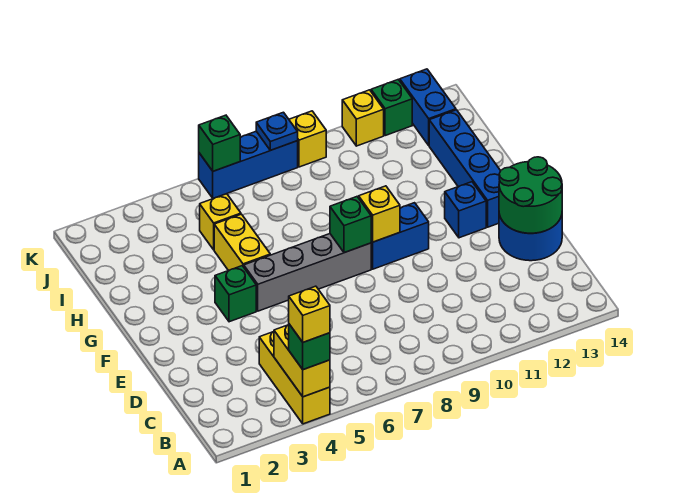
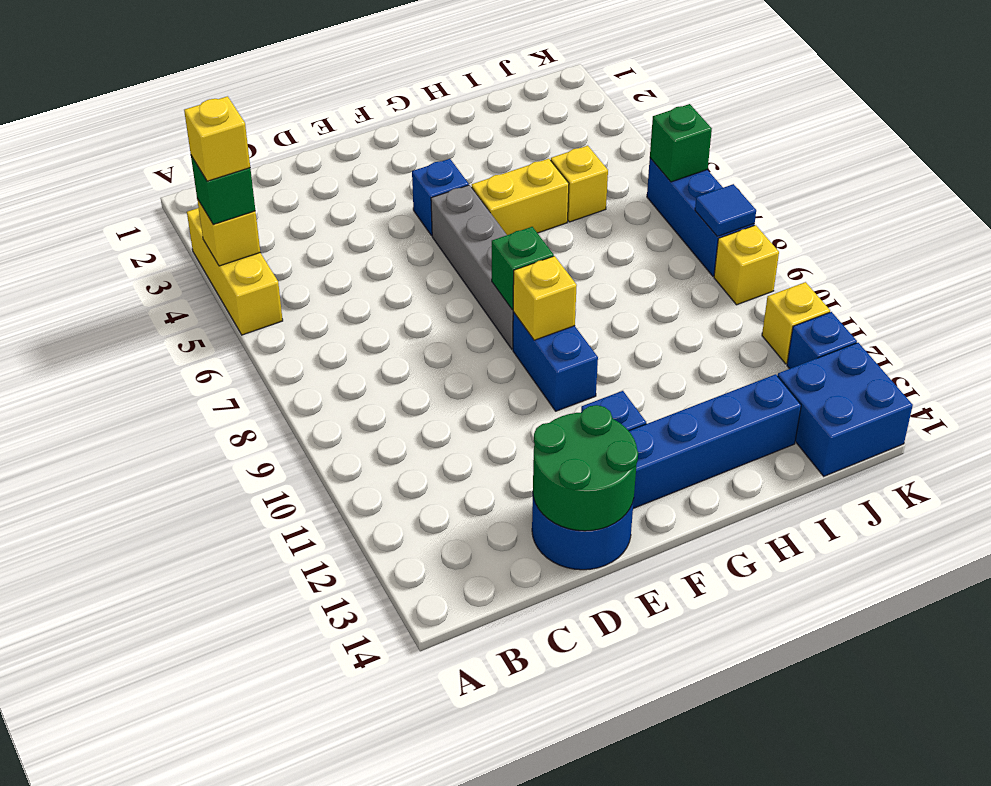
yellow 1x3 brick [259,332,330,424] -> yellow 1x3 brick turned to [187,208,283,335]
yellow 1x2 brick [274,325,330,397] -> yellow 1x1 brick [197,199,260,266]
green 1x1 brick [215,266,256,322] -> blue 1x1 brick [412,159,469,236]
blue 1x2 brick [400,69,456,145] -> blue 2x2 brick [778,343,913,476]
blue 1x1 plate [256,112,298,150] -> blue 1x1 tile [695,184,756,236]
green 1x1 brick [371,80,412,136] -> blue 1x1 brick [787,312,857,369]

